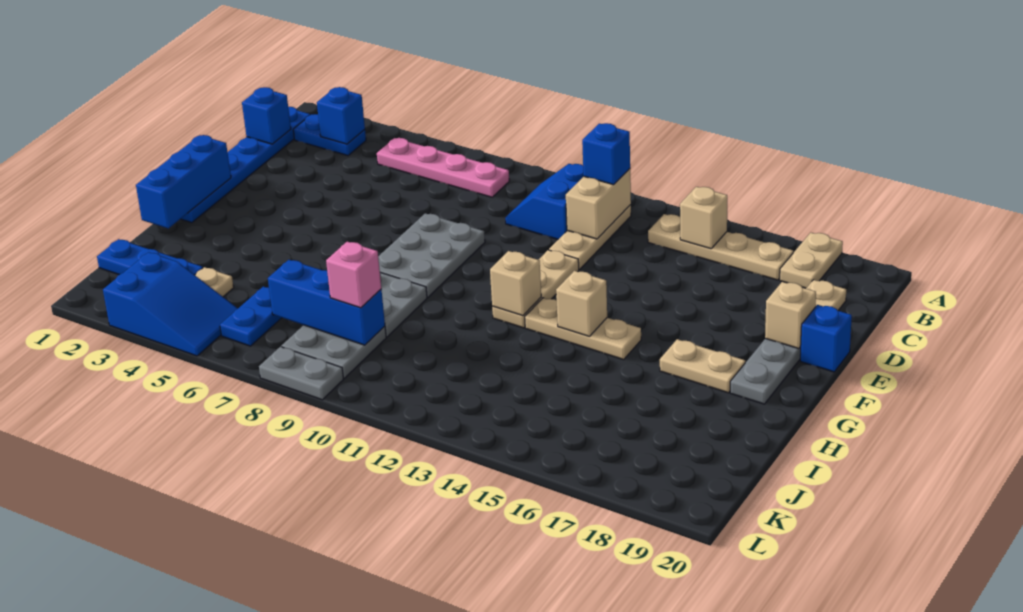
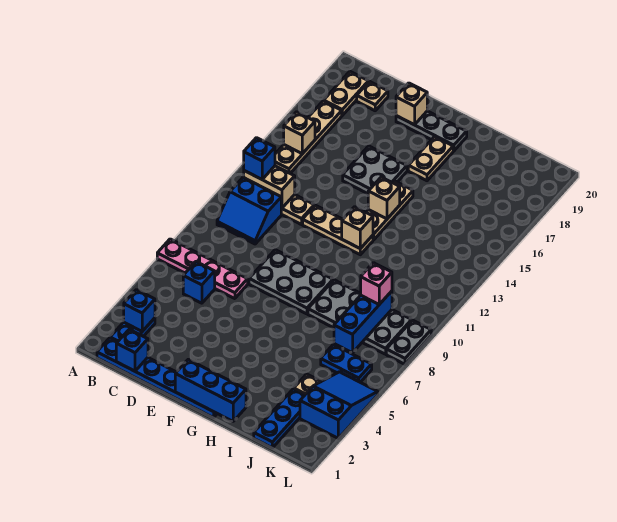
tan 1x2 plate [780,233,843,288] -> tan 1x2 plate turned to [324,72,368,115]
pink 1x4 plate [377,138,509,197] -> pink 1x4 plate turned to [157,239,248,299]
none -> grey 2x2 plate [343,146,407,194]
blue 1x1 brick [800,305,852,372] -> blue 1x1 brick moved to [183,262,215,303]

